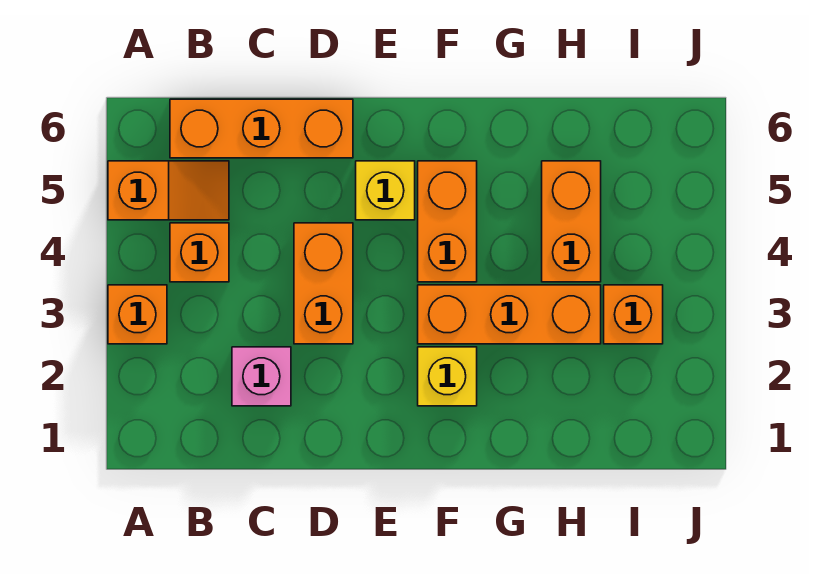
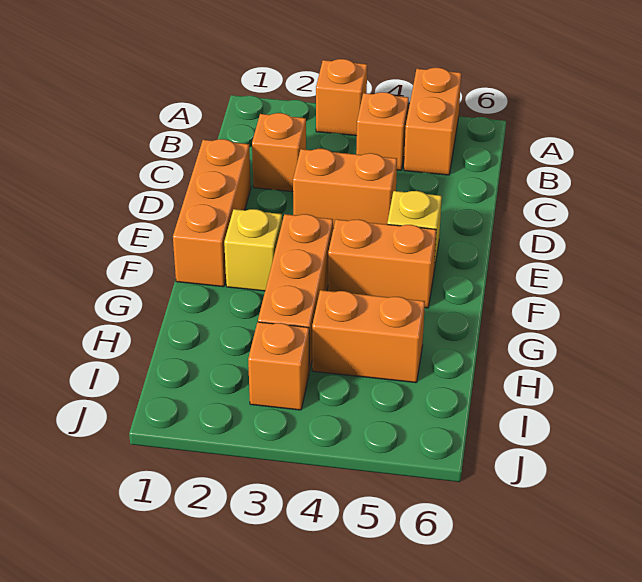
orange 1x2 slope [108,161,229,220] -> orange 1x2 brick [404,68,461,175]
orange 1x3 brick [170,99,353,158] -> orange 1x3 brick moved to [173,139,251,287]
pink 1x1 brick [232,347,291,406] -> orange 1x1 brick [252,113,306,192]

